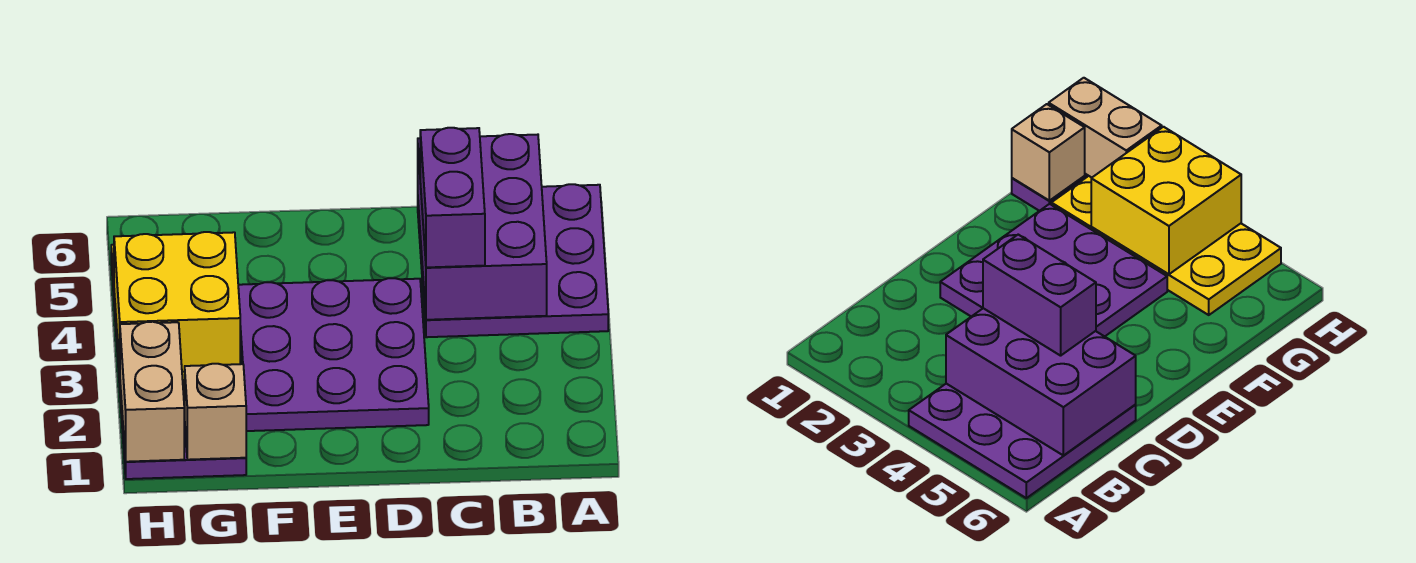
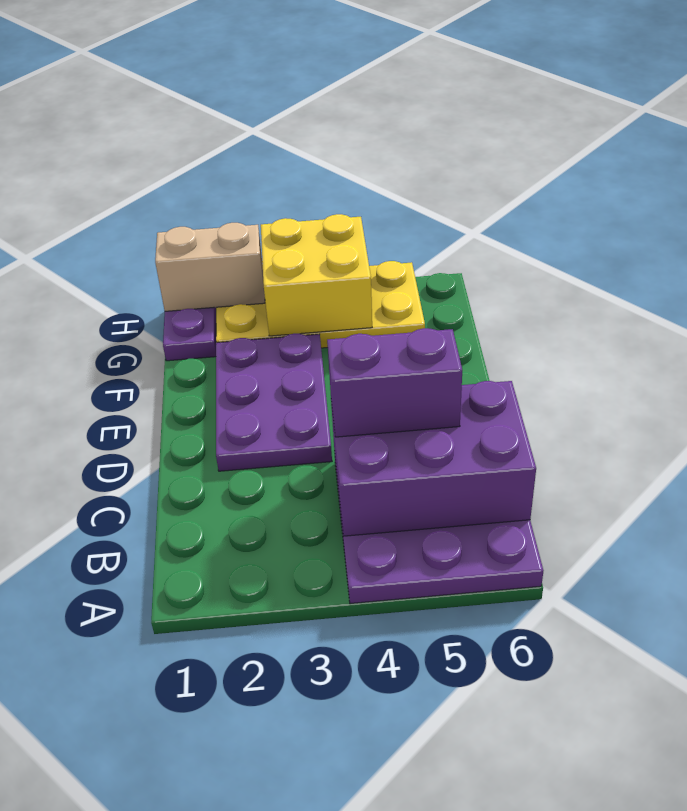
purple 3x3 plate [238,278,429,431] -> purple 2x3 plate [216,334,332,471]
tan 1x1 brick [184,364,246,460] -> none

